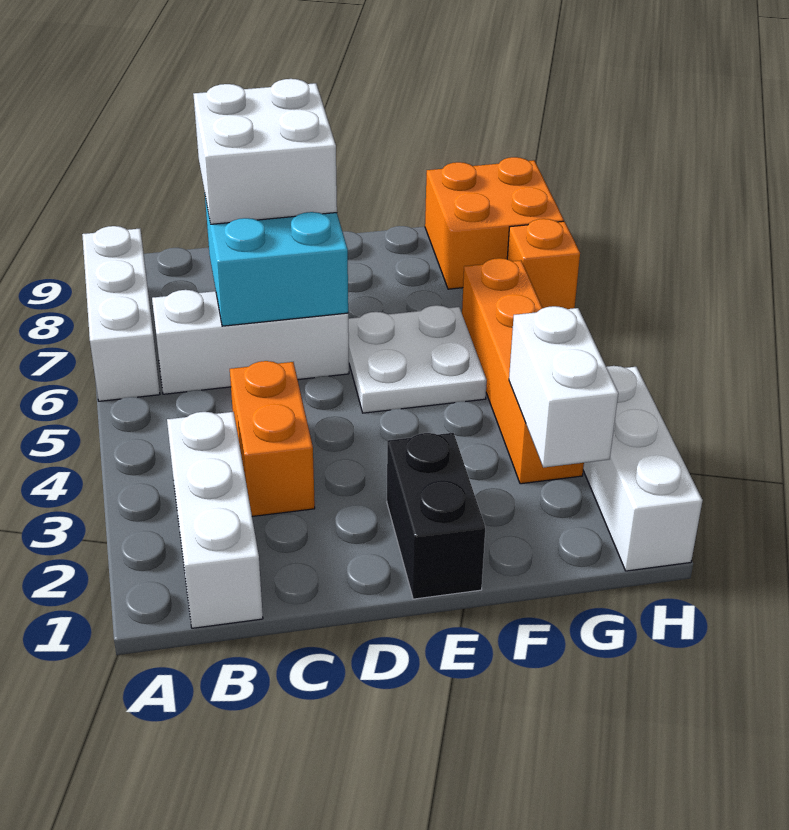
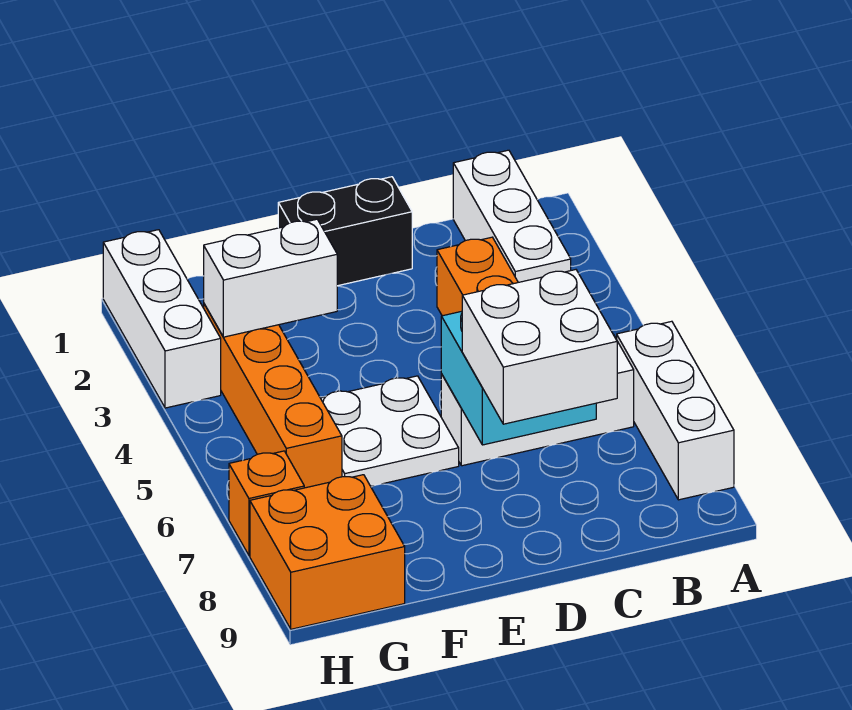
black 1x2 brick [387,433,485,599] -> black 1x2 brick turned to [278,177,412,286]
white 1x2 brick [509,306,618,468] -> white 1x2 brick turned to [204,219,337,337]

